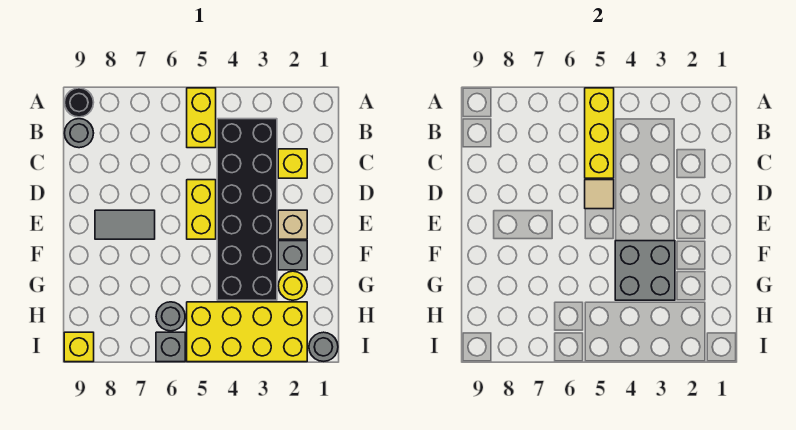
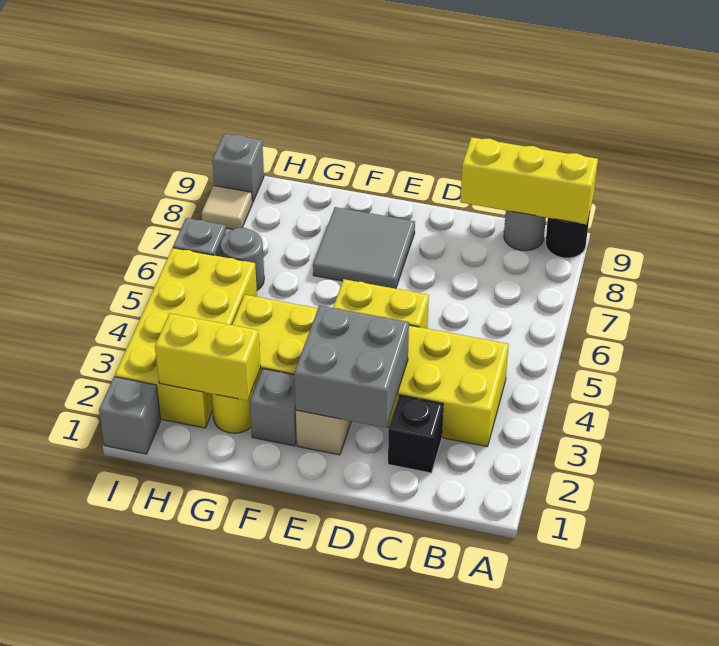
yellow 1x2 brick [187,88,216,148] -> yellow 1x2 brick moved to [155,313,260,401]
yellow 1x3 brick [585,88,614,178] -> yellow 1x3 brick moved to [460,137,598,224]
black 2x6 brick [217,119,277,300] -> yellow 2x6 brick [232,295,509,447]
yellow 1x1 brick [278,149,307,178] -> black 1x1 brick [388,395,443,473]
tan 1x1 tile [585,180,614,209] -> tan 1x1 tile moved to [202,186,252,230]
grey 1x2 tile [95,210,155,239] -> grey 2x2 tile [313,207,415,289]
grey 2x2 brick [615,241,675,300] -> grey 2x2 brick moved to [294,305,409,428]
grey 1x1 round brick [309,332,338,361] -> grey 1x1 brick [99,377,161,454]
yellow 1x1 brick [64,332,94,362] -> grey 1x1 brick [212,133,264,203]

